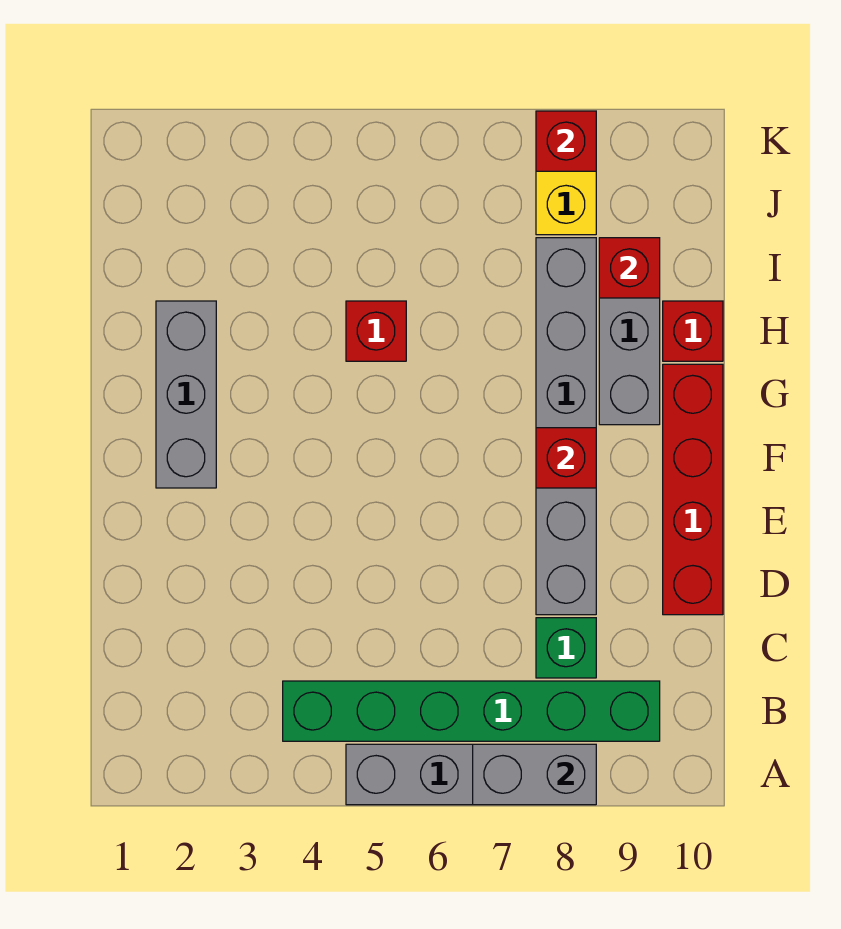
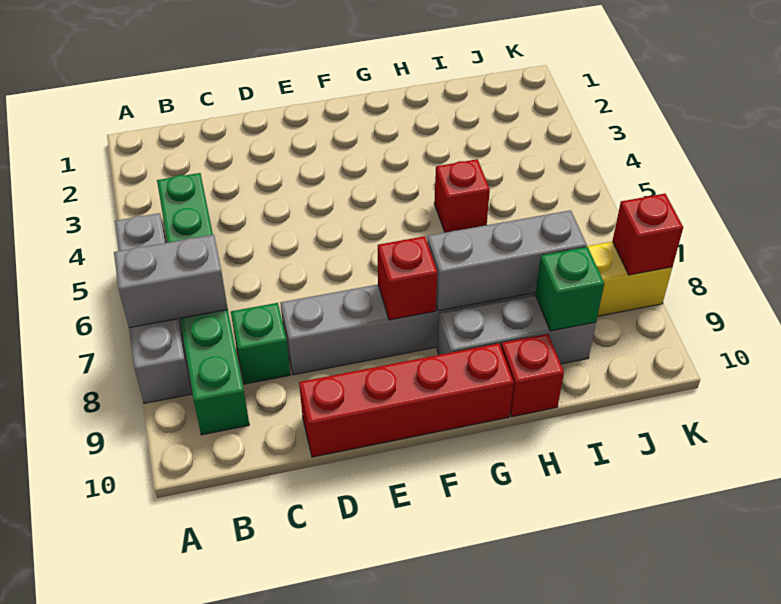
grey 1x2 brick [473,744,596,805] -> grey 1x2 brick turned to [114,235,228,328]
grey 1x3 brick [156,301,216,488] -> grey 1x3 brick moved to [427,210,587,311]
red 1x1 brick [599,238,660,298] -> green 1x1 brick [535,247,604,331]

